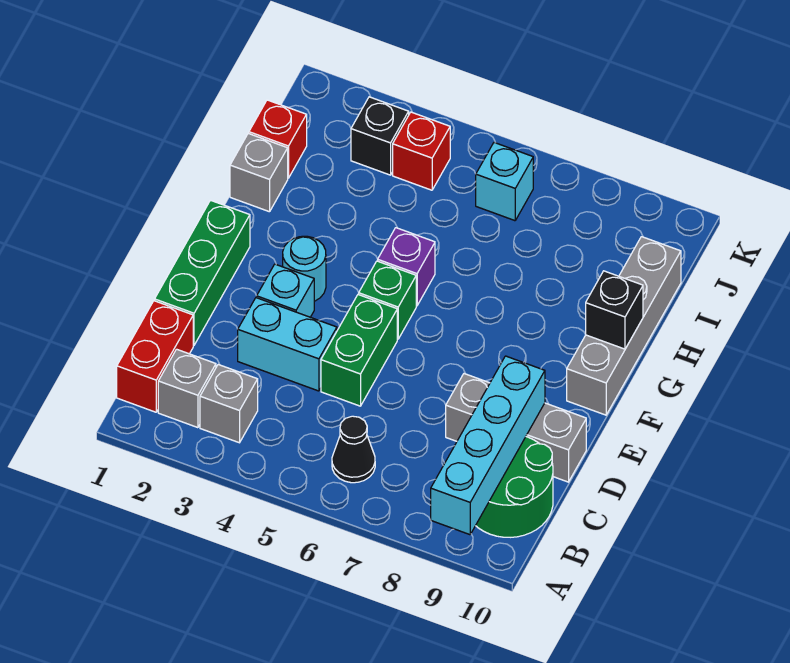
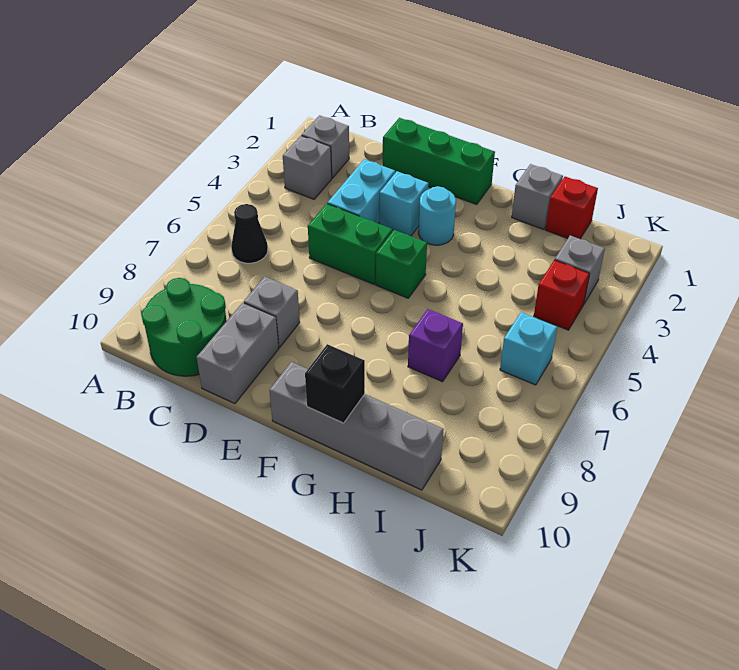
cyan 1x4 brick [431,356,545,535] -> none
red 1x2 brick [117,301,193,412] -> none
purple 1x1 brick [378,228,435,306] -> purple 1x1 brick moved to [408,309,463,382]
black 1x1 brick [351,97,409,175] -> grey 1x1 brick [555,235,605,303]

